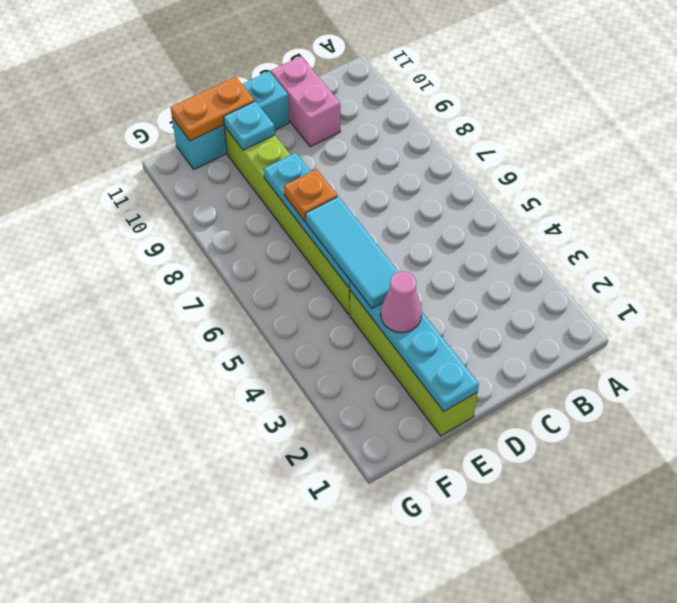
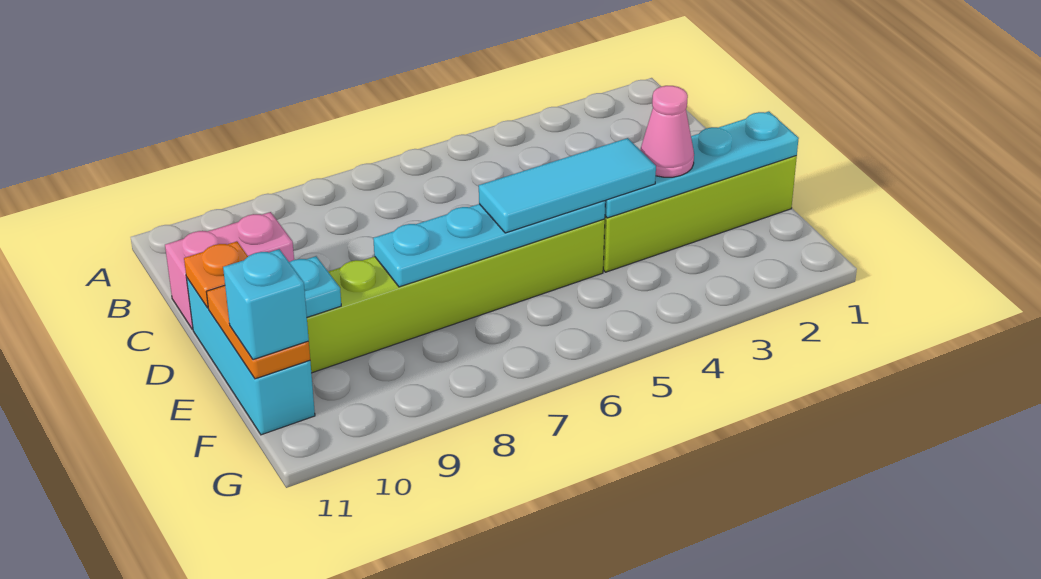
orange 1x1 plate [284,169,337,221] -> orange 1x1 plate moved to [184,241,248,308]
none -> cyan 1x1 brick [223,249,309,360]

